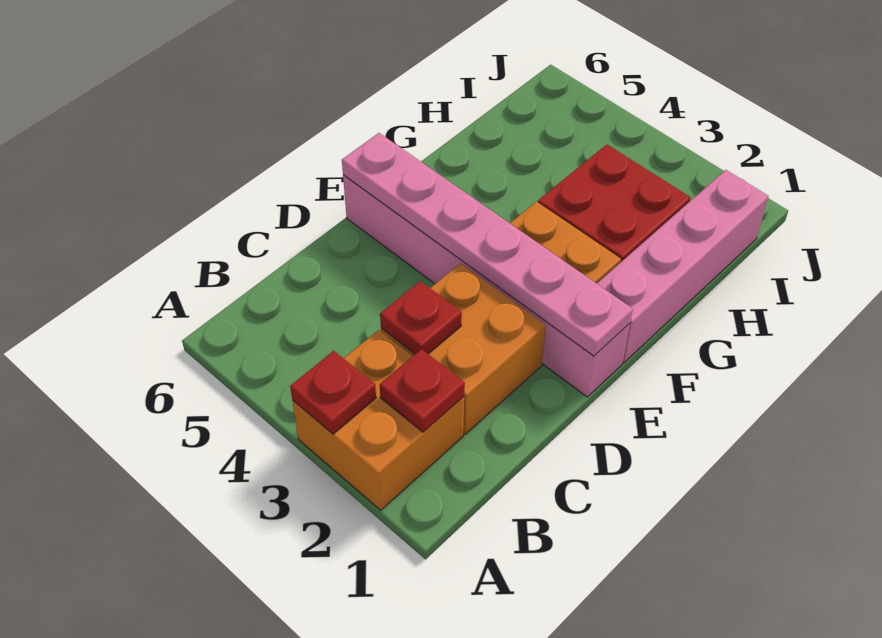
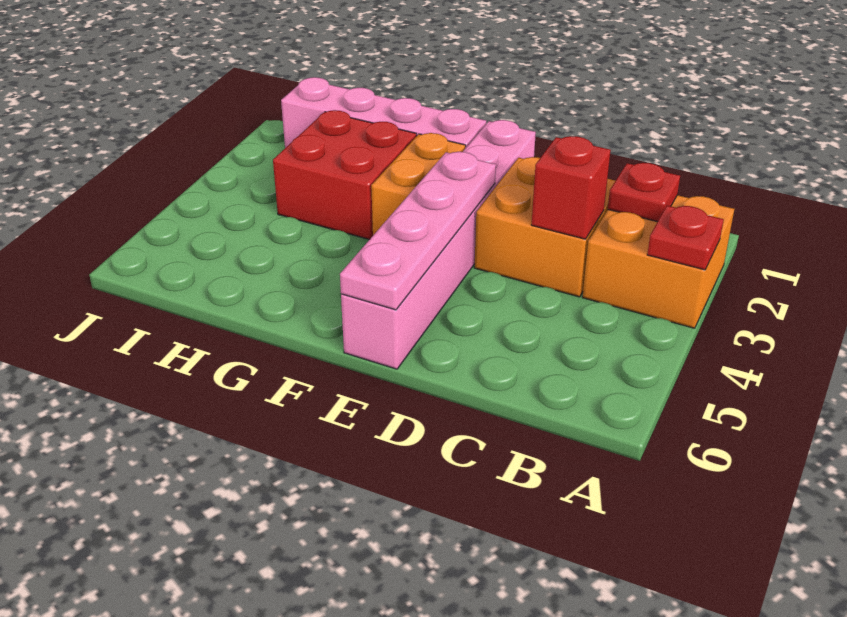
red 1x1 plate [380,281,462,354] -> red 1x1 brick [531,136,611,239]
pink 1x6 plate [342,133,633,356] -> pink 1x4 plate [340,152,496,310]

